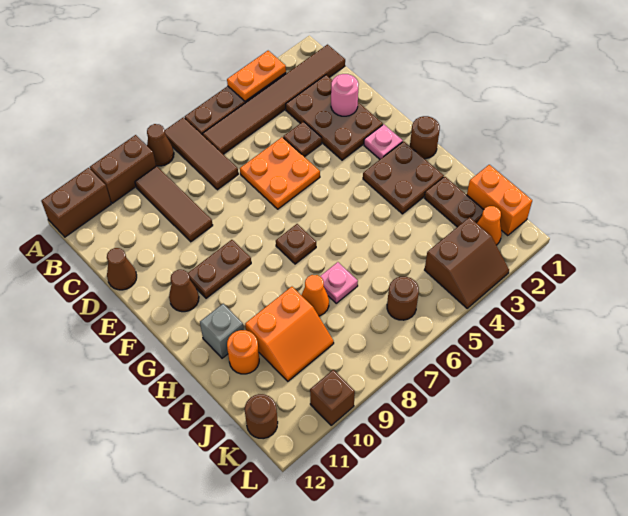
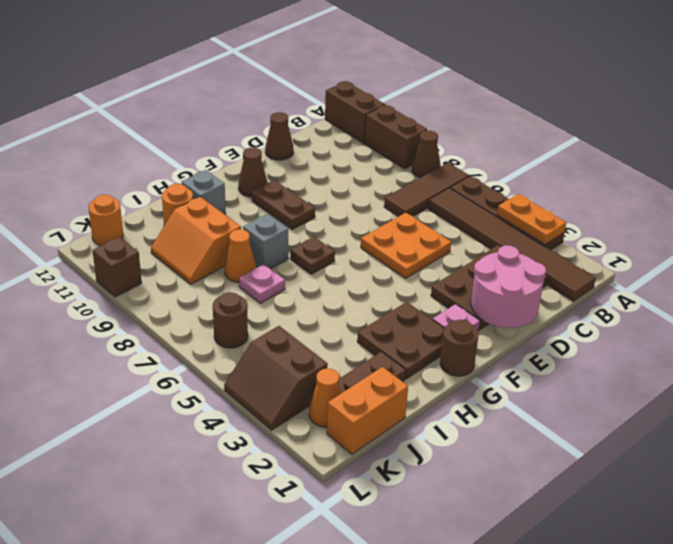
brown 1x3 tile [135,166,213,242] -> none
pink 1x1 round brick [331,74,359,116] -> pink 2x2 round brick [471,245,546,328]
brown 1x1 plate [283,122,322,157] -> none
none -> grey 1x1 brick [243,214,288,269]
brown 1x1 round brick [245,394,278,439] -> orange 1x1 round brick [88,194,123,246]

